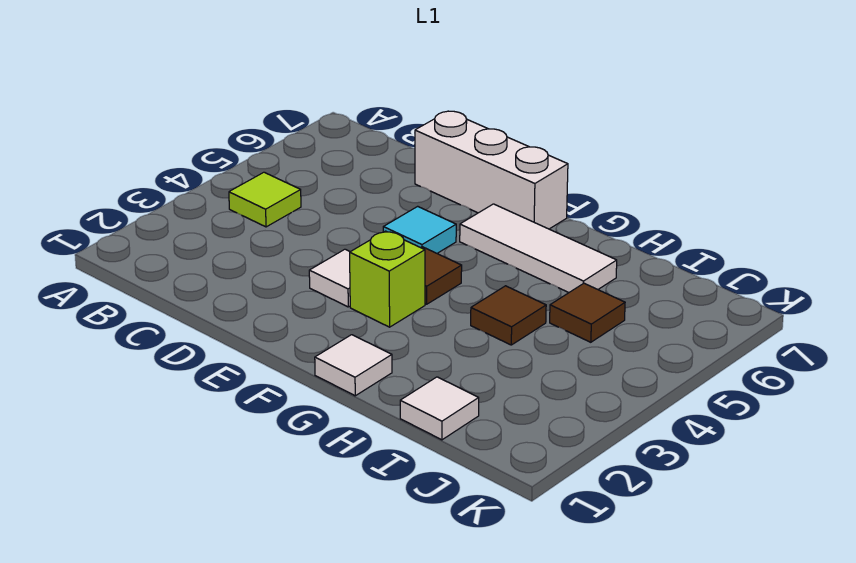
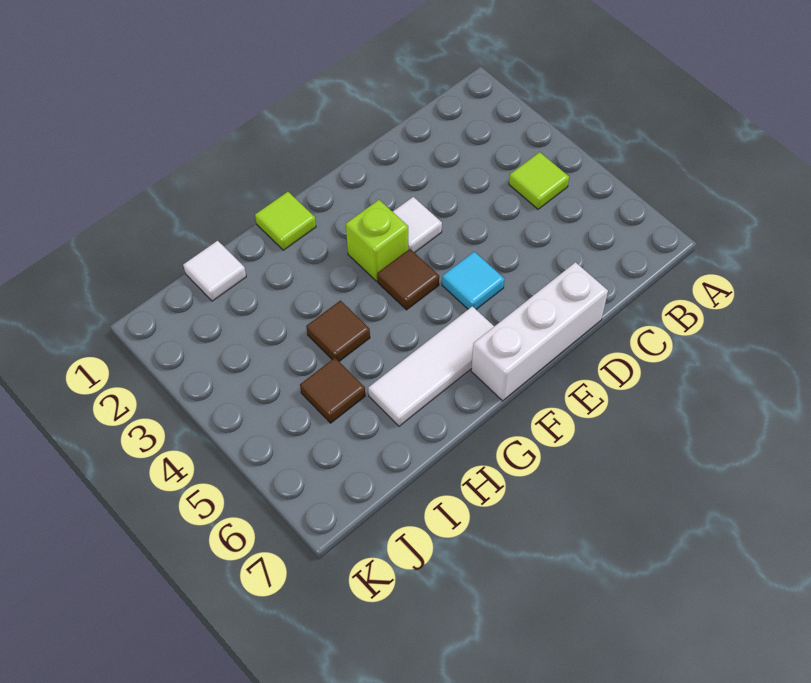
white 1x1 tile [315,335,392,396] -> lime 1x1 tile [255,192,316,250]

